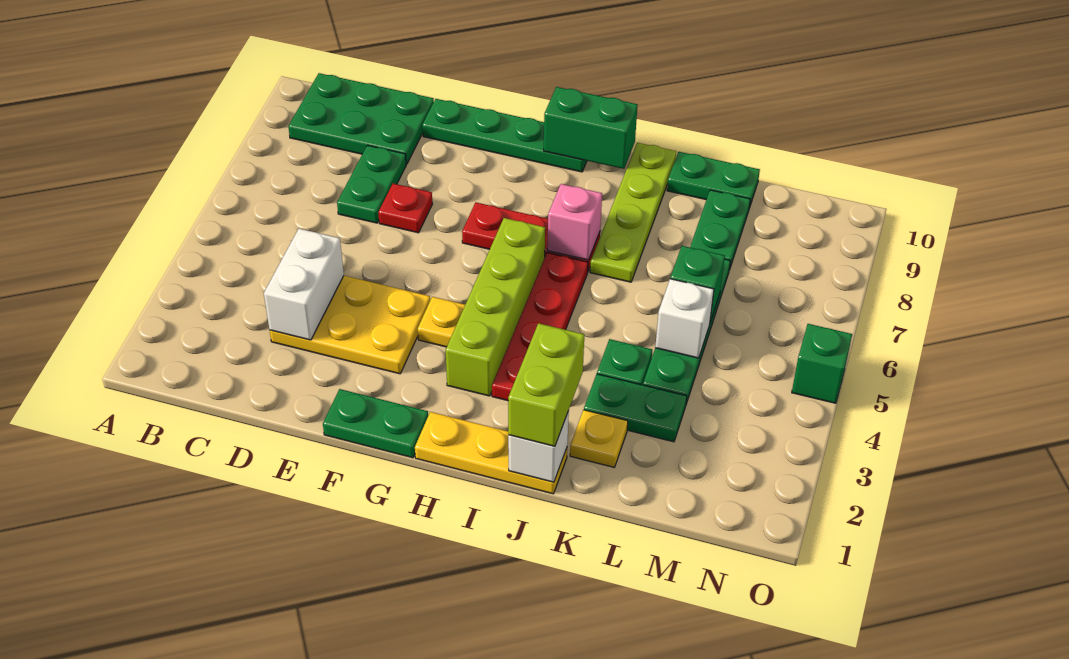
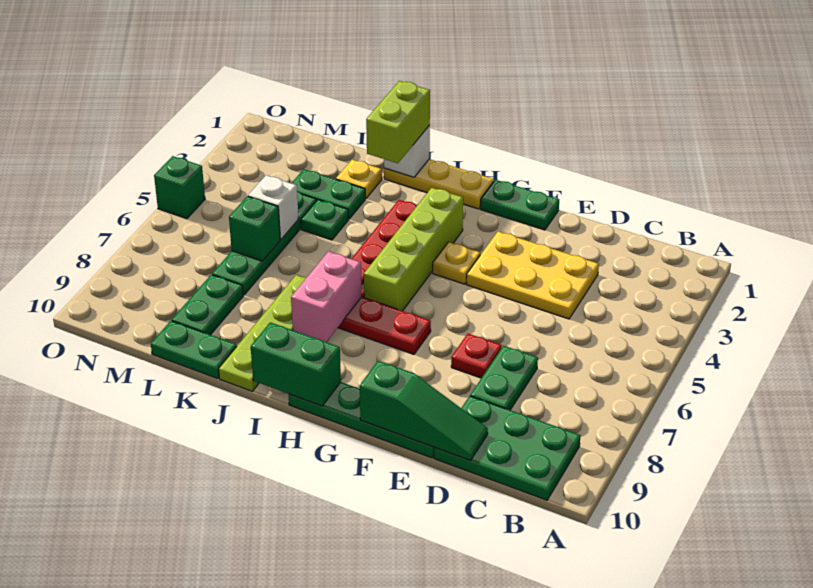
white 1x2 brick [264,229,344,340] -> none
none -> green 1x3 slope [360,361,488,460]
pink 1x1 brick [547,184,602,260] -> pink 1x2 brick [291,251,362,342]

